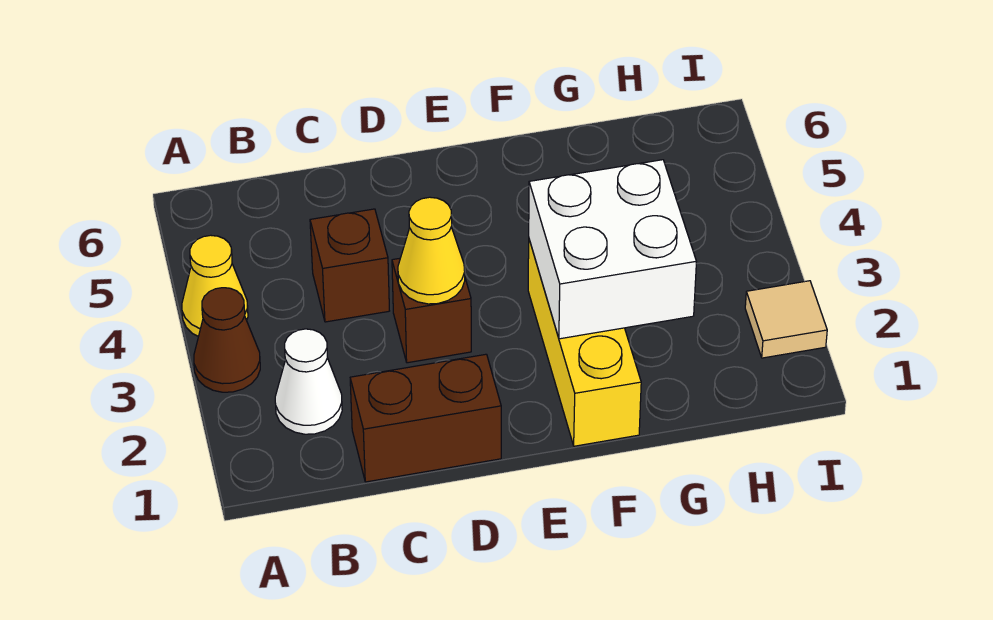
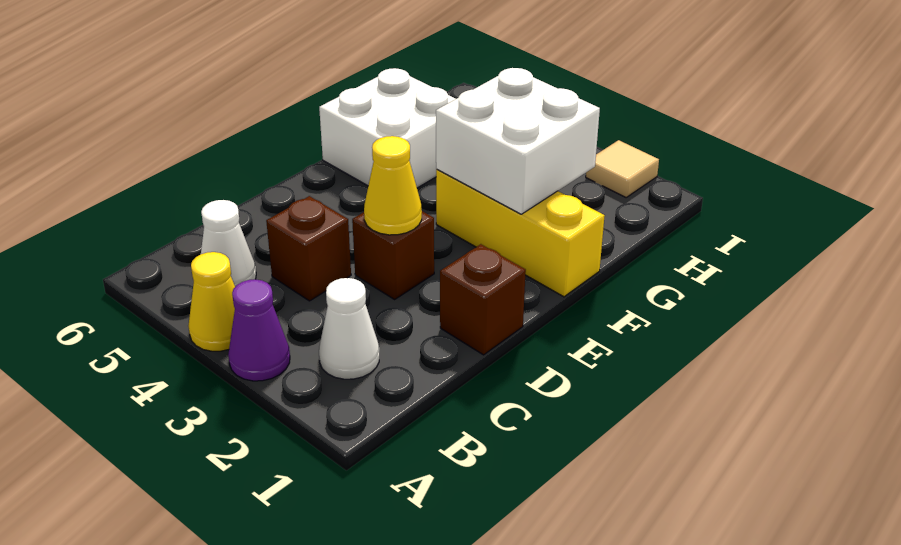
brown 1x1 cone [194,288,260,392] -> purple 1x1 cone [228,279,290,381]
none -> white 1x1 cone [201,200,256,287]
brown 1x2 brick [350,354,501,482] -> brown 1x1 brick [440,244,526,355]
none -> white 2x2 brick [319,68,455,188]

